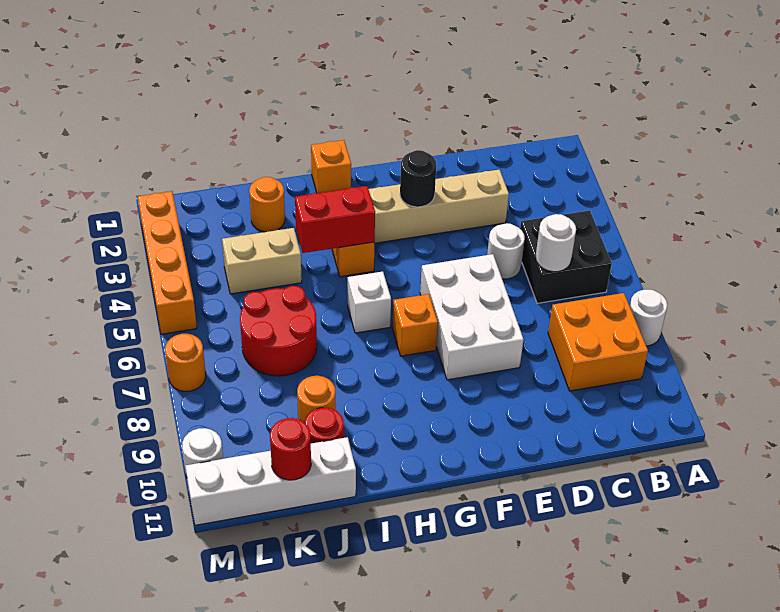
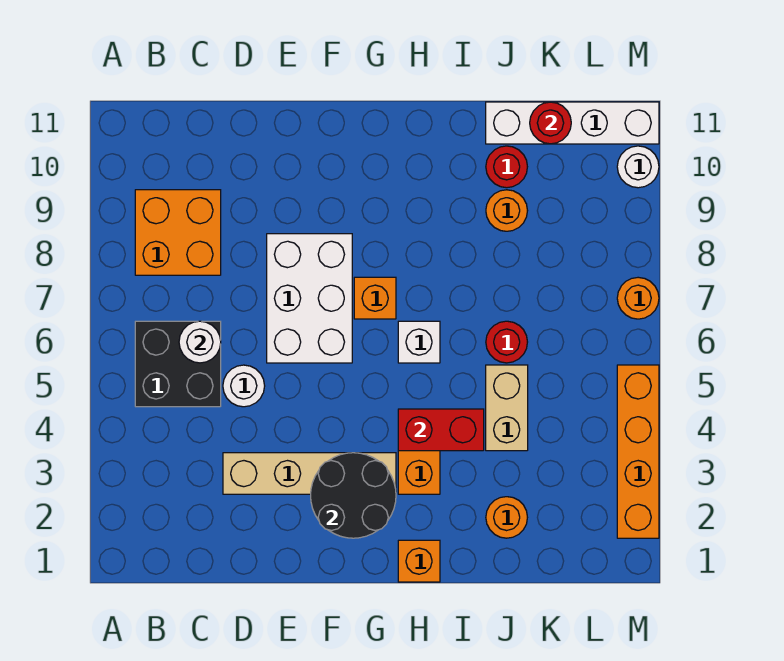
white 1x1 round brick [630,290,667,346] -> none
black 1x1 round brick [400,150,436,207] -> black 2x2 round brick [311,453,396,538]
tan 1x2 brick [222,228,302,294] -> tan 1x2 brick turned to [486,365,528,451]
red 2x2 round brick [240,286,317,376] -> red 1x1 round brick [486,321,527,363]

